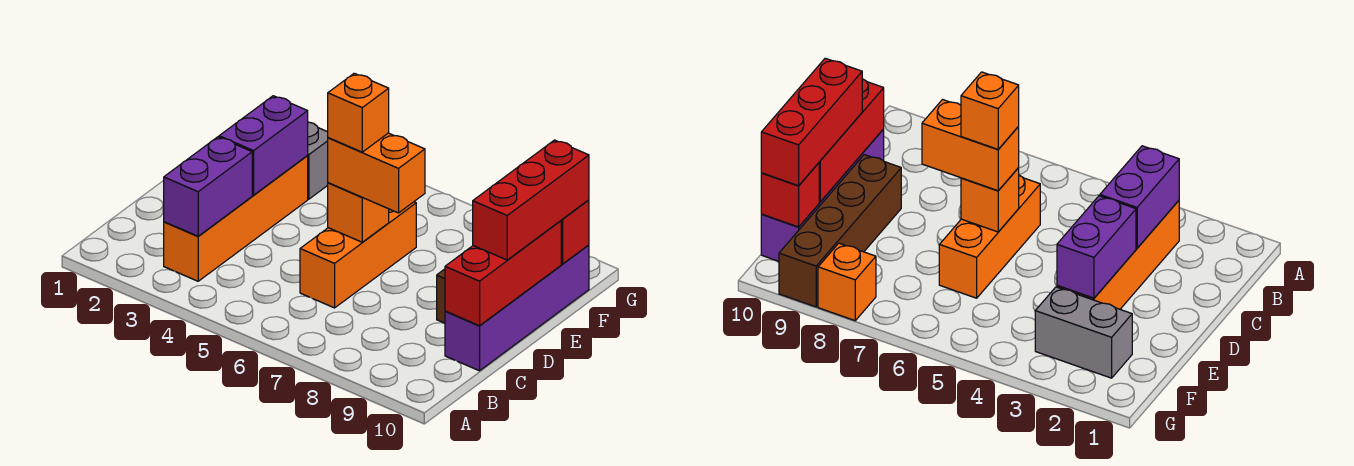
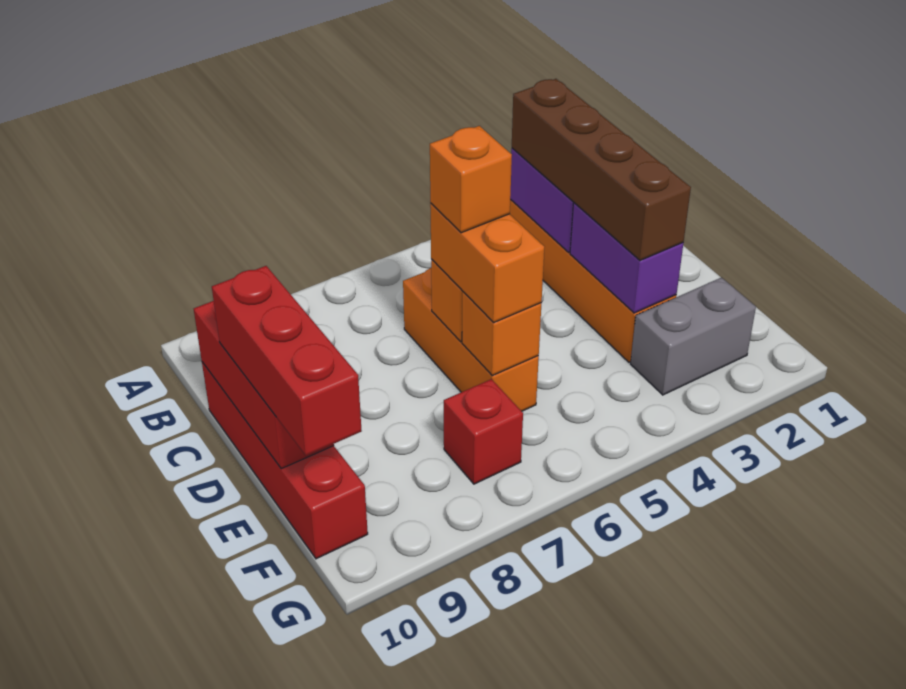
purple 1x4 brick [445,245,589,371] -> red 1x4 brick [202,362,368,559]
orange 1x2 brick [328,133,425,213] -> orange 1x2 brick turned to [430,204,544,322]
brown 1x4 brick [779,155,901,307] -> brown 1x4 brick moved to [512,79,691,260]
red 1x1 brick [561,200,589,264] -> red 1x1 brick moved to [444,379,523,484]
orange 1x1 brick [818,243,876,321] -> orange 1x1 brick moved to [462,292,541,376]

